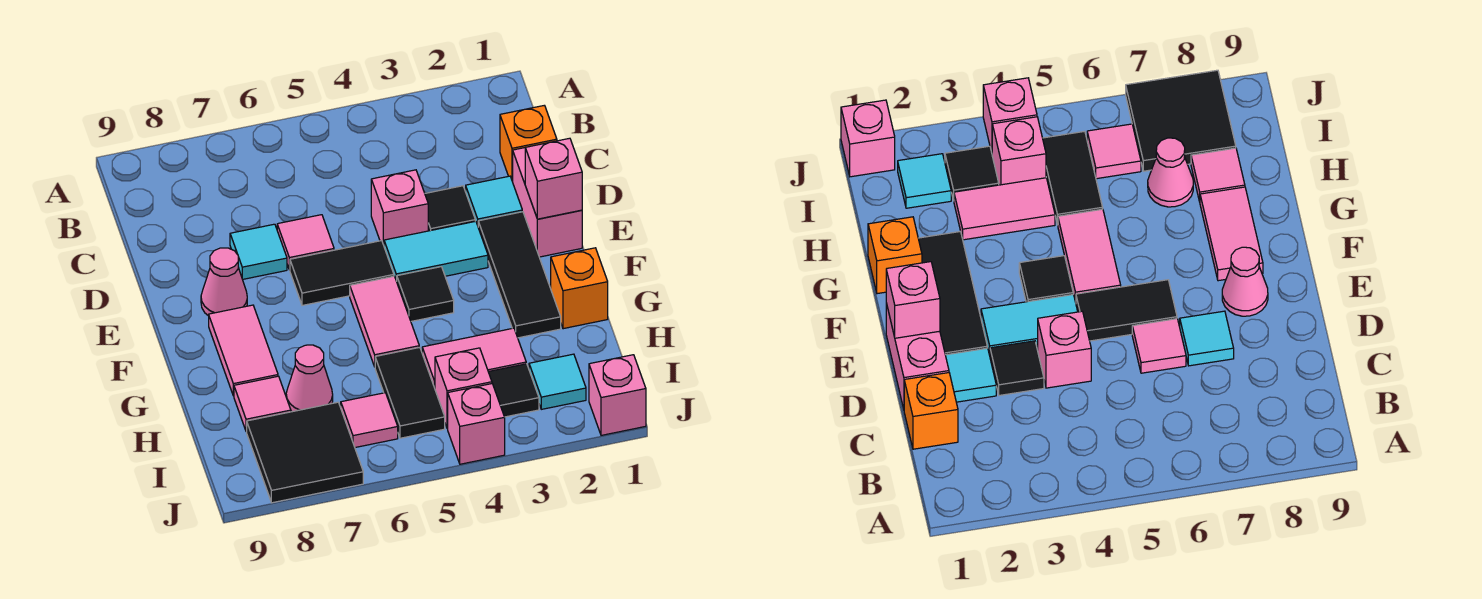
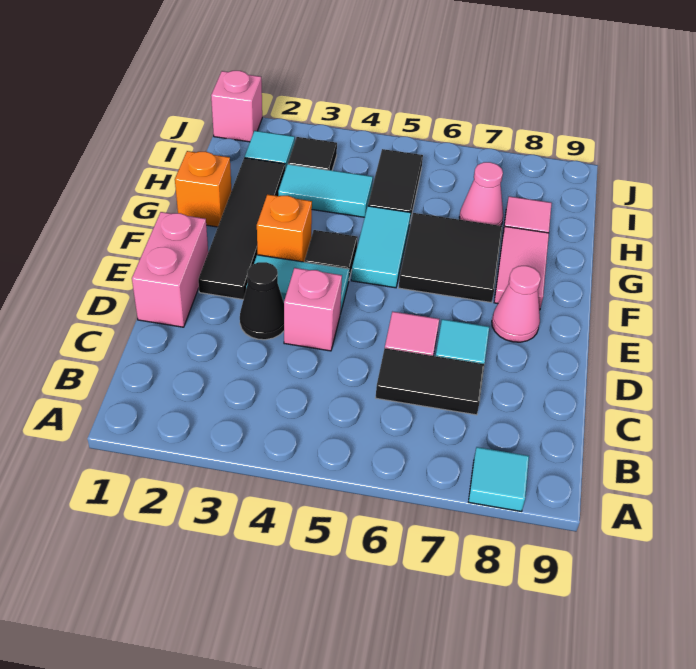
orange 1x1 brick [500,105,557,182] -> orange 1x1 brick moved to [257,194,312,262]
cyan 1x1 tile [466,176,522,225] -> cyan 1x1 tile moved to [468,447,529,511]
black 1x1 tile [425,186,475,231] -> black 1x1 cone [240,262,284,340]
pink 1x1 brick [525,138,582,219] -> none
black 1x3 tile [478,212,561,338] -> black 1x4 tile [198,158,285,299]
black 1x2 tile [290,241,394,305] -> black 1x2 tile moved to [376,348,484,415]
pink 1x2 tile [350,276,419,367] -> cyan 1x2 tile [351,206,411,288]
pink 1x2 tile [422,328,526,388] -> cyan 1x2 tile [278,164,373,217]
pink 1x1 brick [435,348,492,429] -> none
pink 1x1 tile [341,393,398,448] -> none
black 2x2 tile [247,402,363,503] -> black 2x2 tile moved to [399,213,503,303]
pink 1x1 brick [448,384,505,464] -> none

